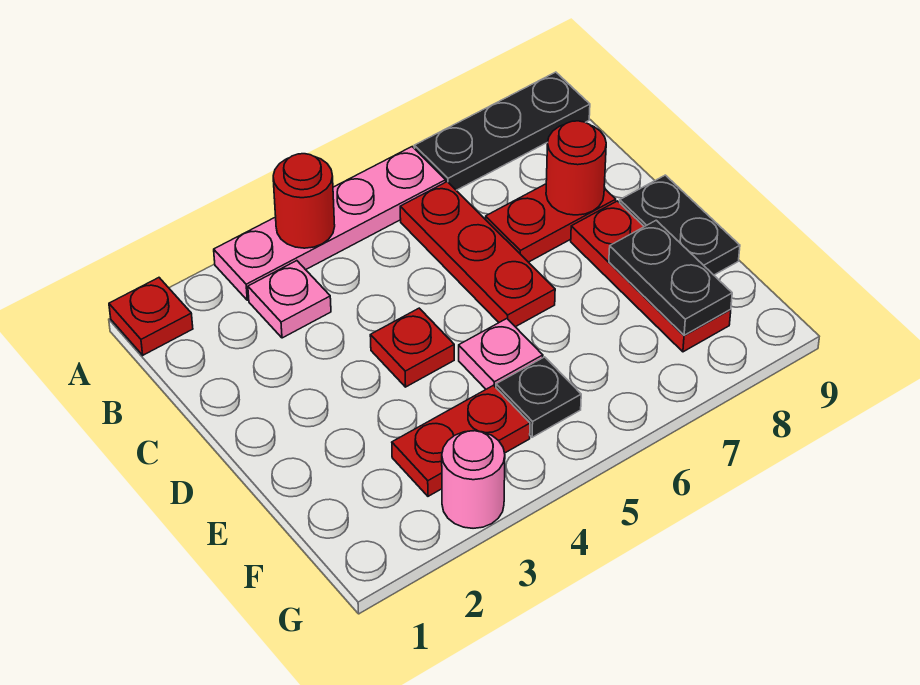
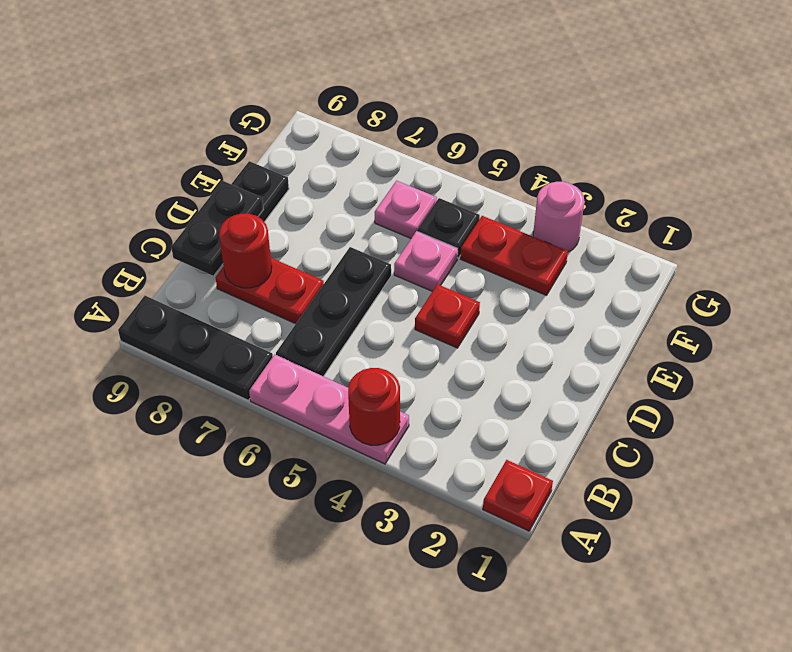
pink 1x4 plate [214,147,446,300] -> pink 1x3 plate [249,355,409,464]
pink 1x1 plate [248,261,331,338] -> pink 1x1 plate moved to [375,181,437,238]
red 1x3 plate [400,182,555,327] -> black 1x3 plate [276,247,391,376]
red 1x3 plate [571,201,731,352] -> none
black 1x2 plate [609,220,732,335] -> black 1x2 plate moved to [171,181,263,276]

